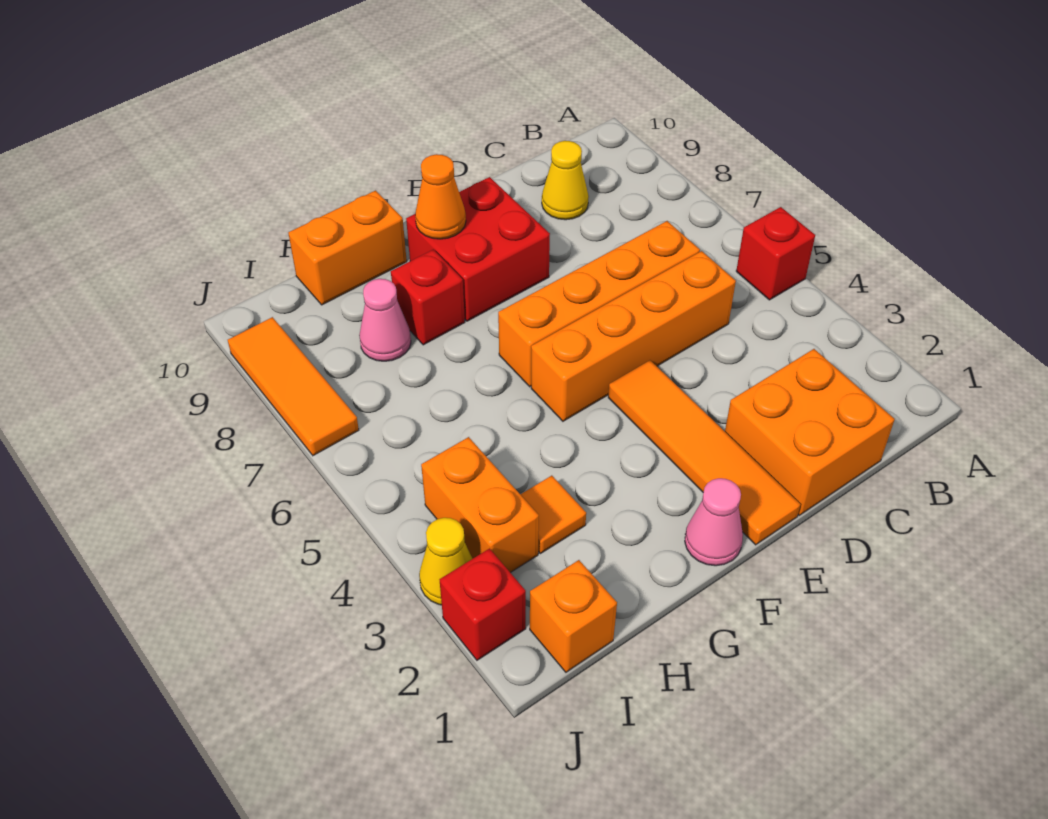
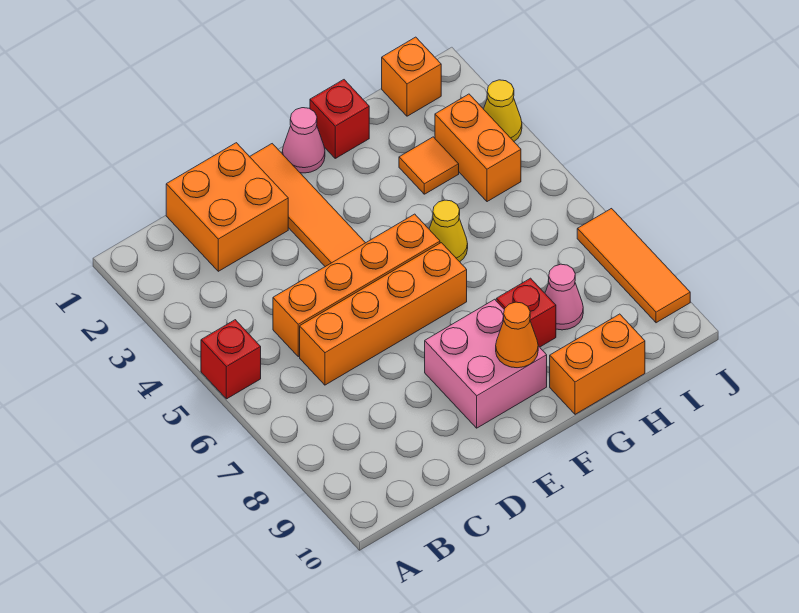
yellow 1x1 cone [542,141,589,220] -> yellow 1x1 cone moved to [429,200,468,262]
red 2x2 brick [406,177,550,321] -> pink 2x2 brick [425,299,547,428]
red 1x1 brick [440,549,526,660] -> red 1x1 brick moved to [310,80,369,158]

